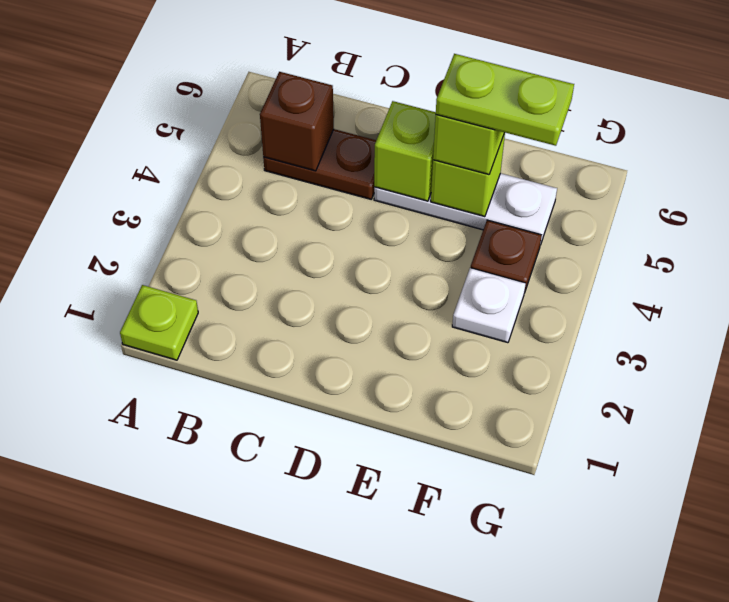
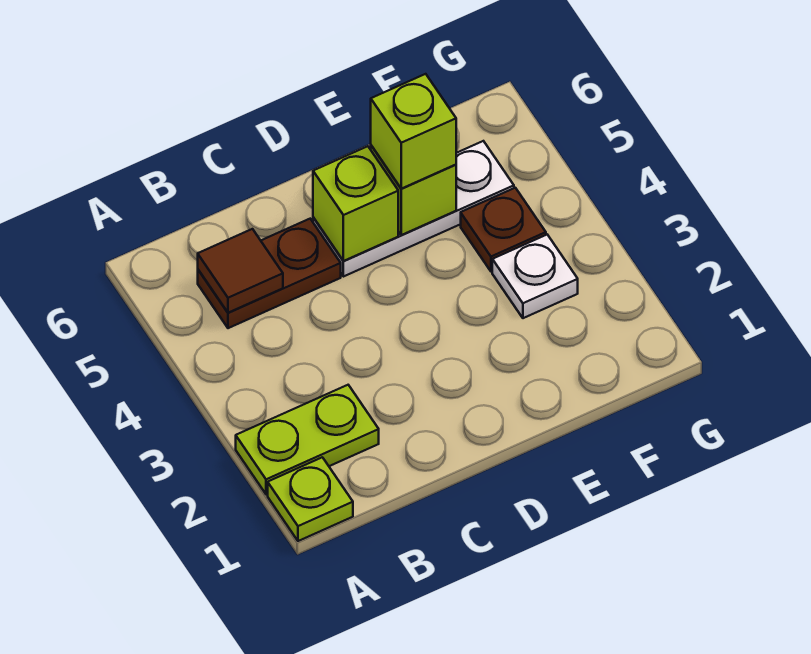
brown 1x1 brick [260,72,334,171] -> brown 1x1 tile [198,229,283,313]
lime 1x2 plate [436,54,574,146] -> lime 1x2 plate moved to [236,385,379,494]

